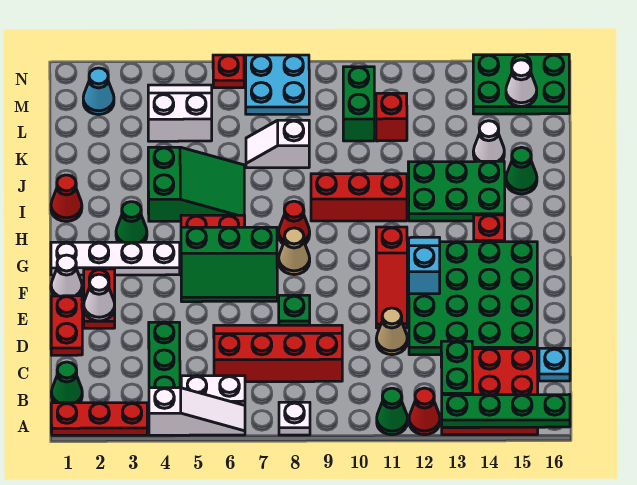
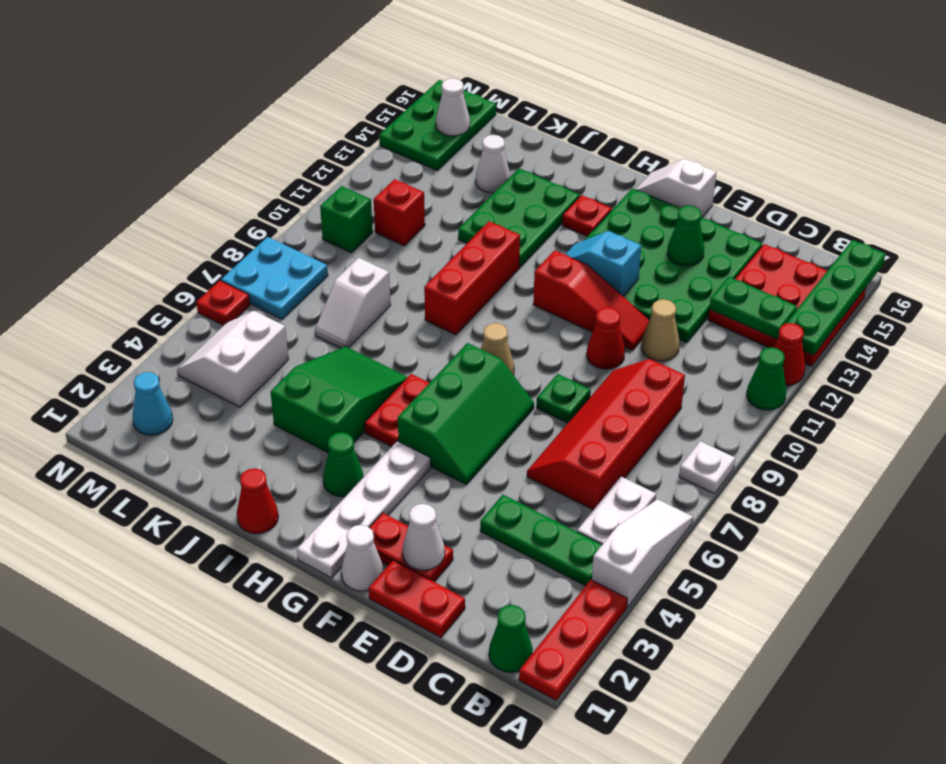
cyan 1x1 plate [539,348,570,381] -> none
none -> white 1x2 slope [636,159,716,217]
red 1x1 cone [279,201,310,244] -> red 1x1 cone moved to [587,307,625,369]
green 1x1 cone [506,147,537,194] -> green 1x1 cone moved to [667,205,704,266]
green 1x2 brick [343,67,374,141] -> green 1x1 brick [320,186,373,253]

